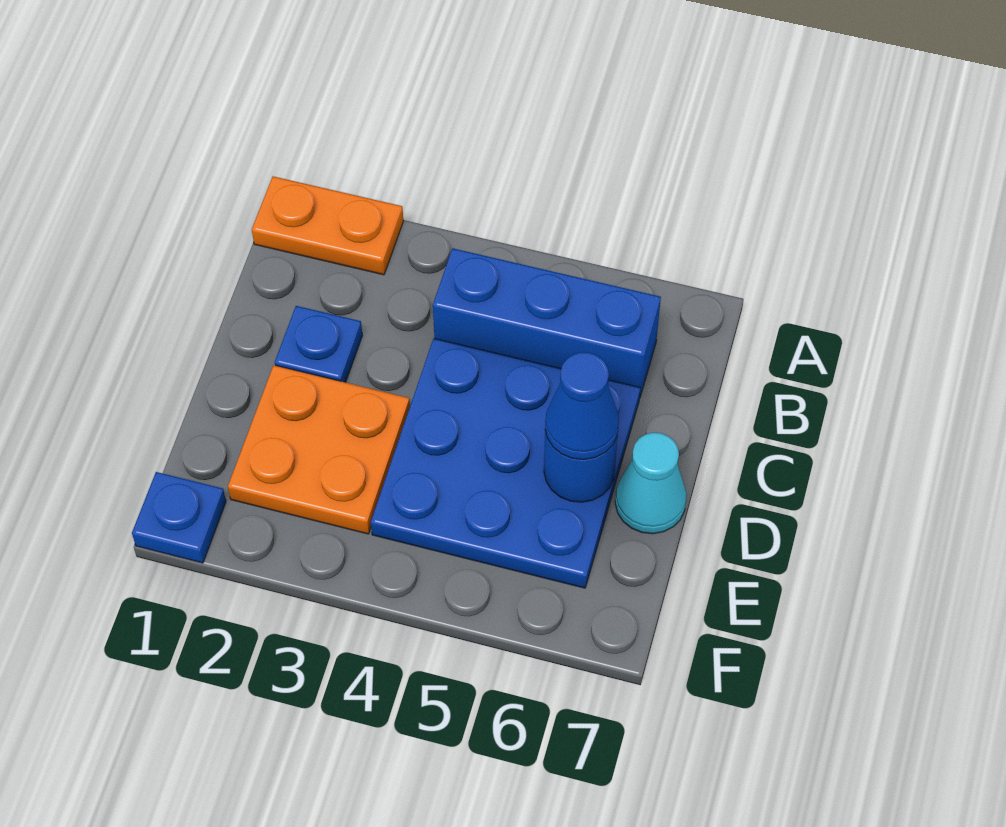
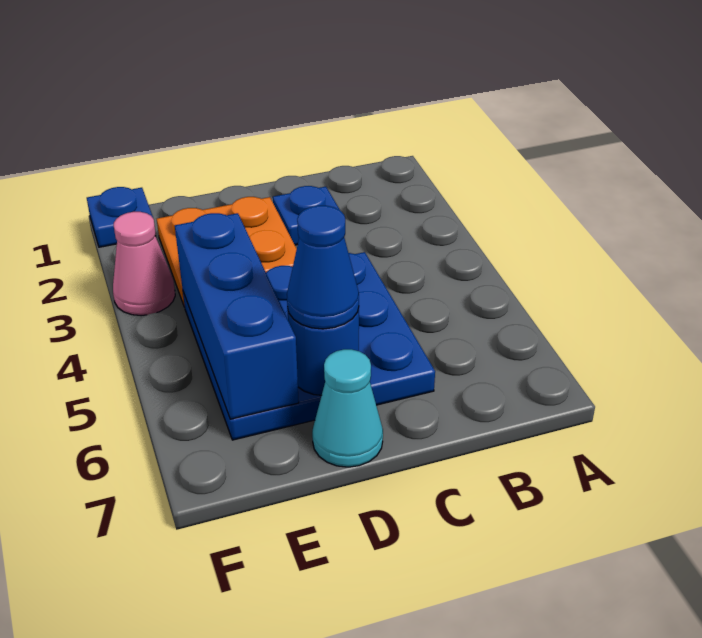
orange 1x2 plate [252,176,403,275] -> none
blue 1x3 brick [433,248,661,399] -> blue 1x3 brick moved to [175,213,299,419]
none -> pink 1x1 cone [113,212,175,316]

